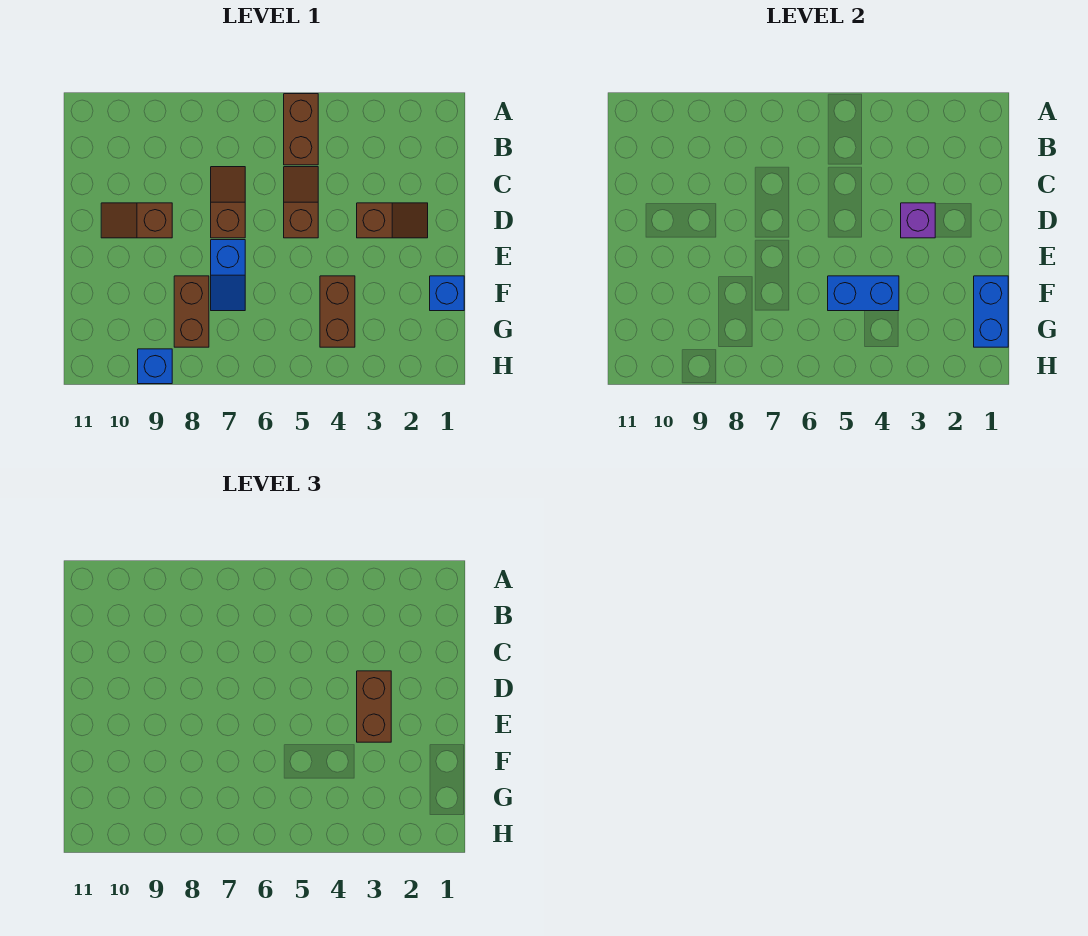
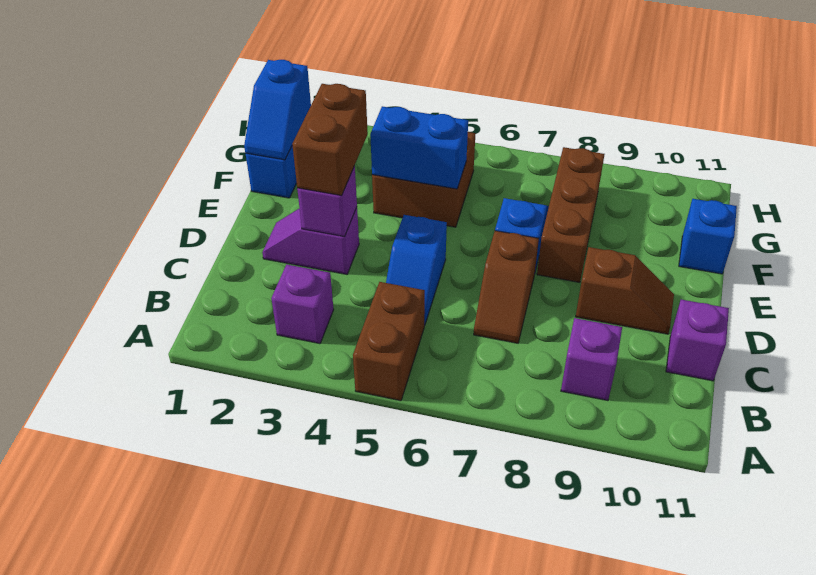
none -> purple 1x1 brick [271,264,334,344]
none -> purple 1x1 brick [561,318,622,401]
brown 1x2 slope [284,167,318,238] -> blue 1x2 slope [386,215,447,326]
none -> purple 1x1 brick [666,300,729,381]
brown 1x2 slope [357,203,428,238] -> purple 1x2 slope [262,208,359,274]
blue 1x2 brick [974,276,1008,347] -> blue 1x2 slope [244,60,311,160]
brown 1x2 brick [320,276,355,347] -> brown 2x2 brick [372,132,475,227]
brown 1x2 brick [174,276,209,347] -> brown 1x3 brick [537,147,605,282]
blue 1x1 brick [138,349,172,384] -> blue 1x1 brick moved to [679,199,737,274]

